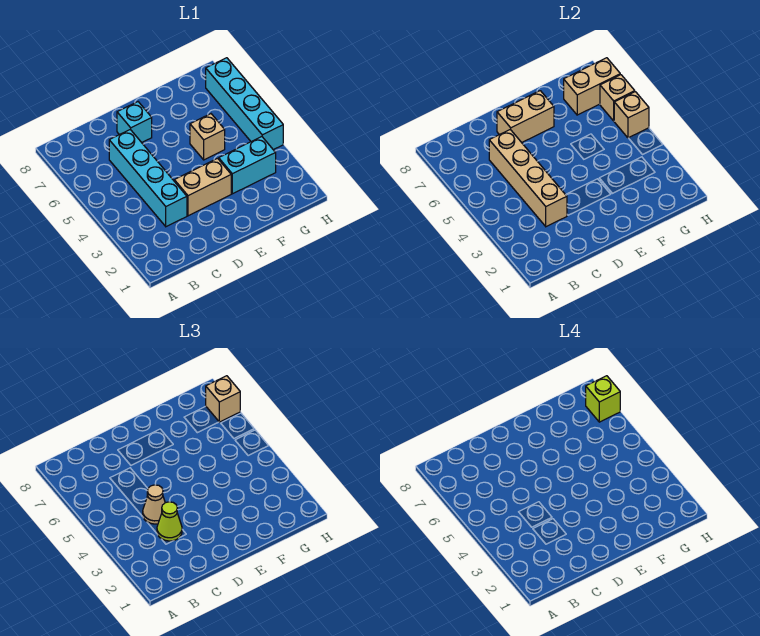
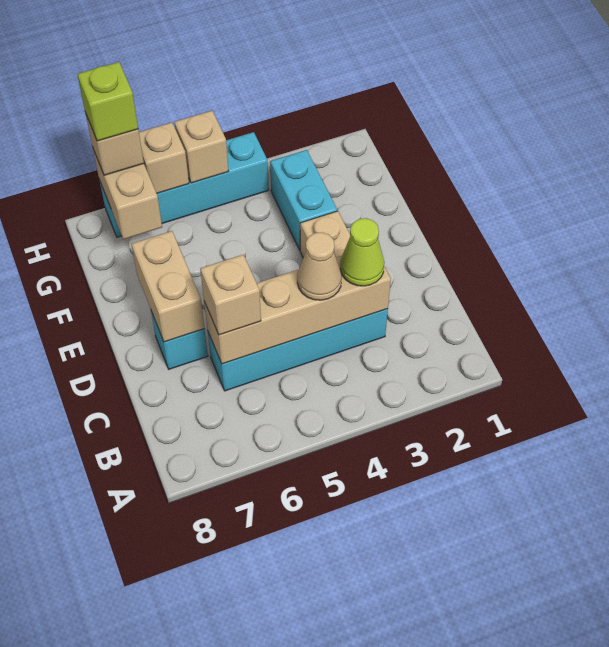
tan 1x1 brick [190,114,225,160] -> tan 1x1 brick moved to [200,255,261,335]

